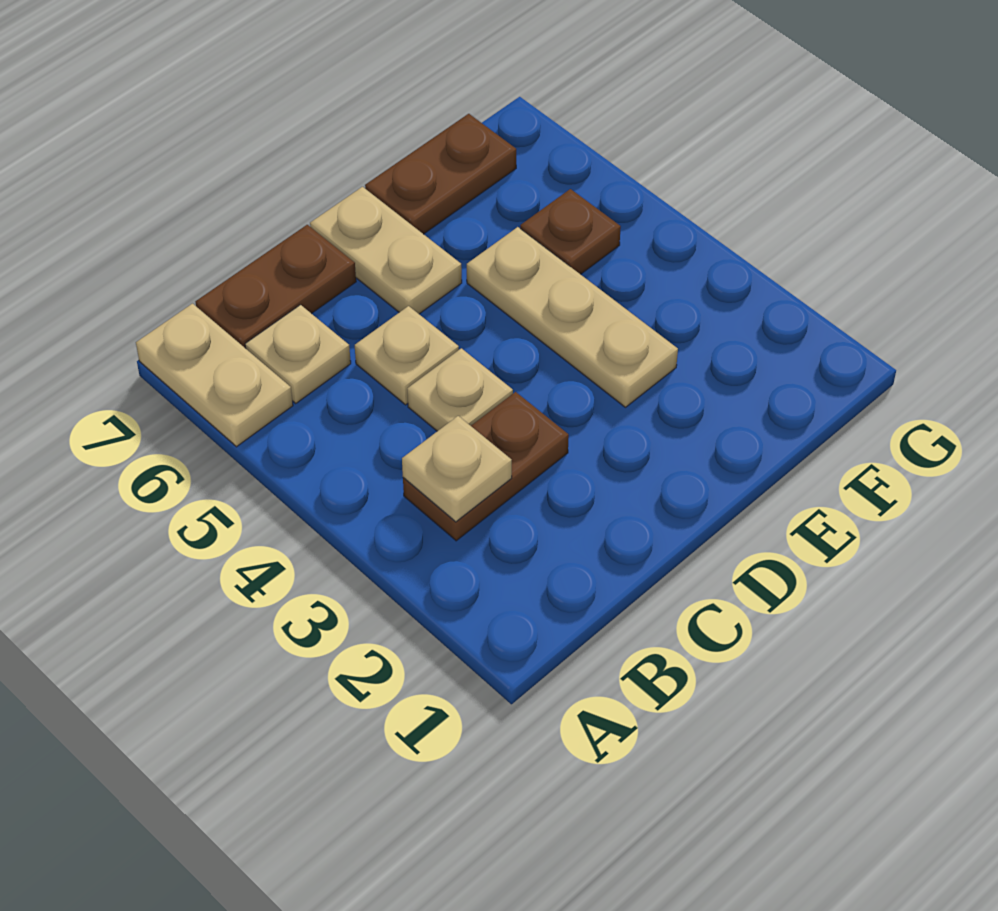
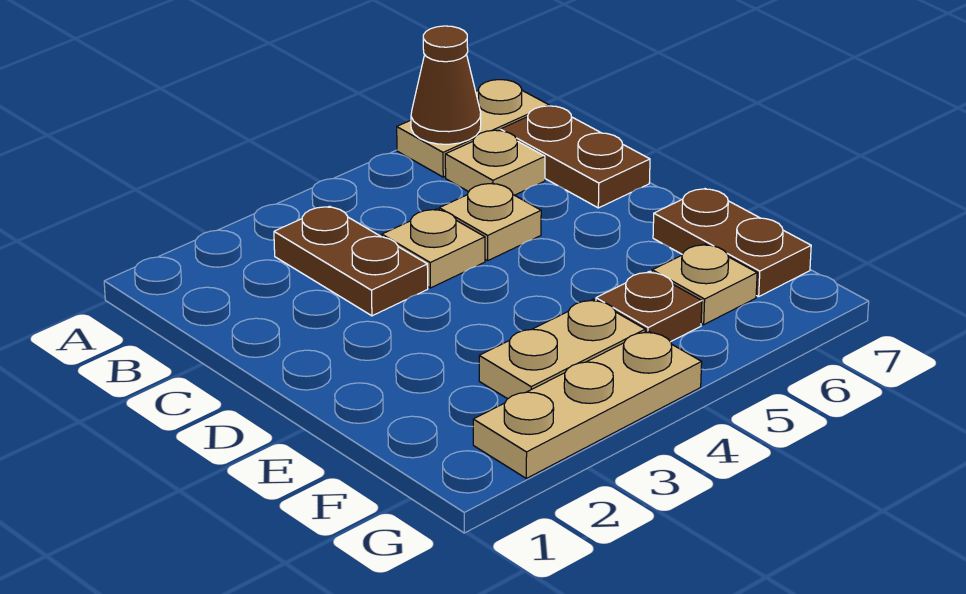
none -> brown 1x1 cone [411,26,481,144]
tan 1x1 plate [402,416,512,522] -> tan 1x1 plate moved to [652,244,757,325]
tan 1x2 plate [310,187,462,314] -> tan 1x2 plate moved to [479,299,645,399]
tan 1x3 plate [467,227,678,407] -> tan 1x3 plate moved to [473,331,702,478]

